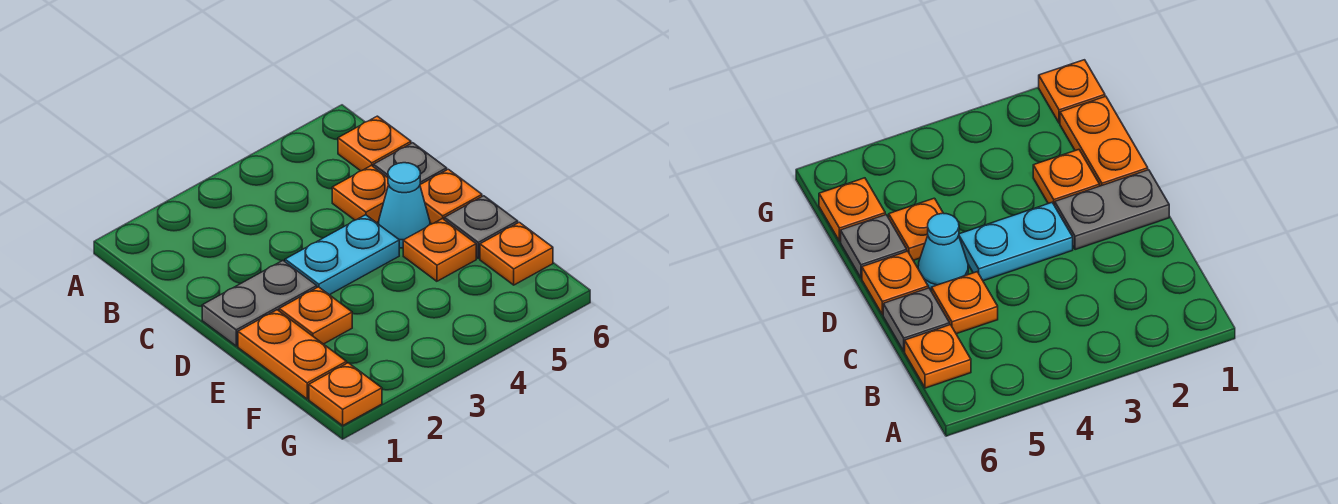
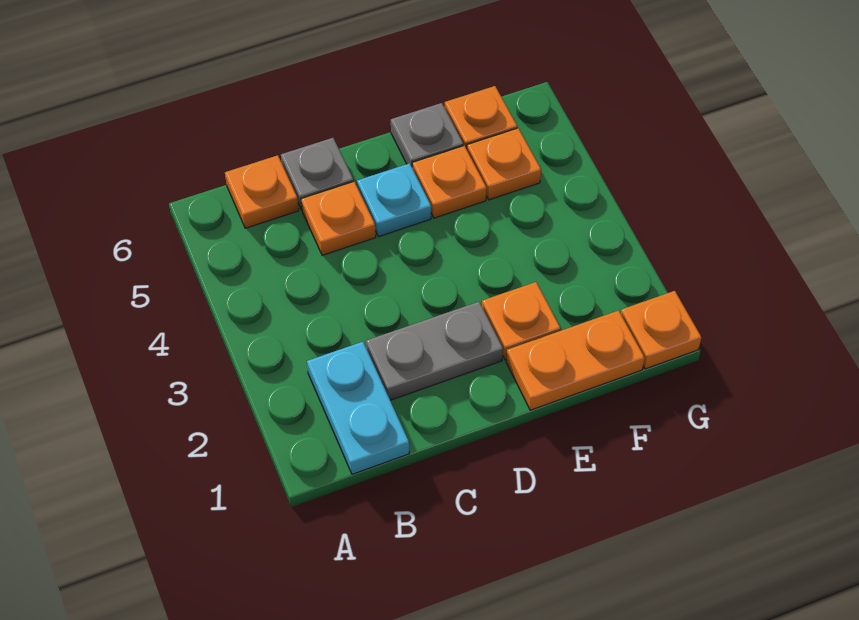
grey 1x2 plate [202,261,317,346] -> grey 1x2 plate turned to [366,302,503,400]
cyan 1x2 plate [285,215,399,295] -> cyan 1x2 plate moved to [307,342,409,474]
cyan 1x1 cone [379,163,430,248] -> cyan 1x1 plate [357,163,431,237]
orange 1x1 plate [420,169,482,224] -> orange 1x1 plate moved to [467,128,541,200]

